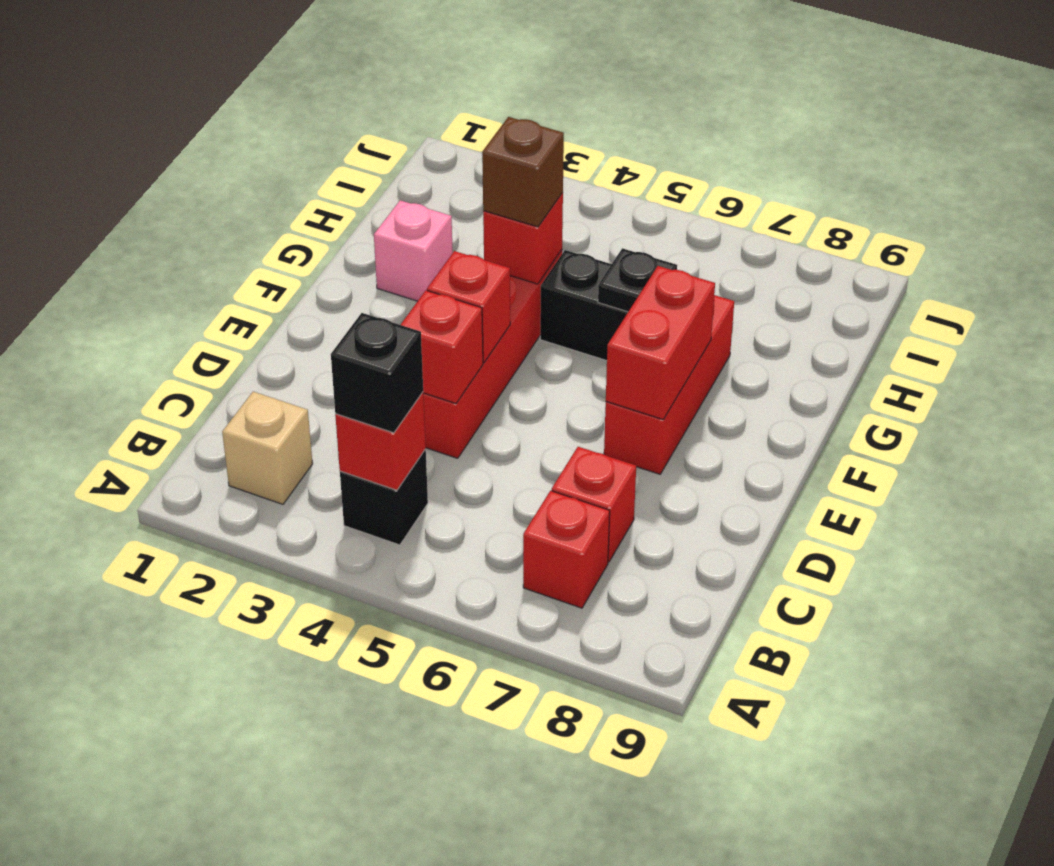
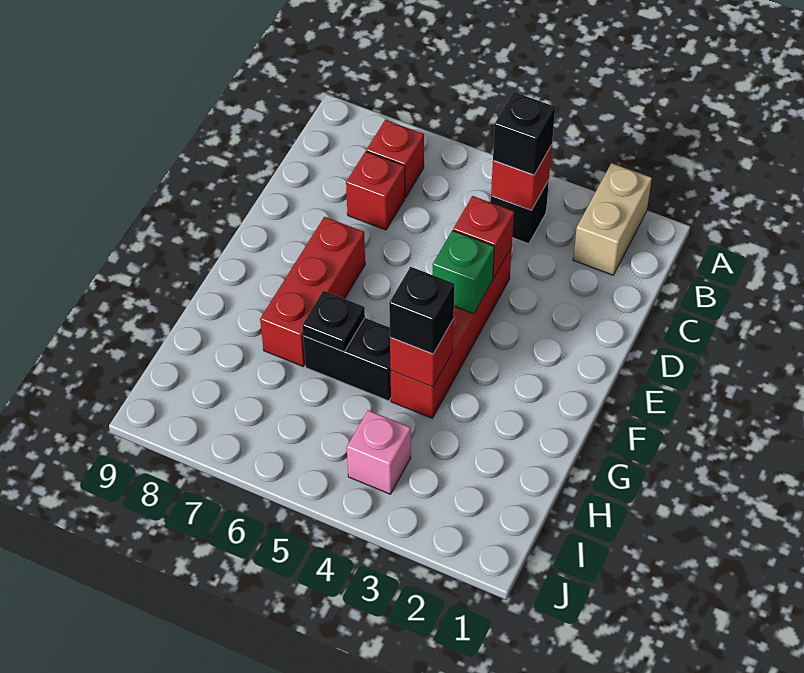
tan 1x1 brick [222,392,313,504] -> tan 1x2 brick [573,163,652,275]
red 1x1 brick [427,251,510,362] -> green 1x1 brick [432,230,494,314]
red 1x2 brick [606,266,715,419] -> none
pink 1x1 brick [374,200,453,301] -> pink 1x1 brick moved to [347,410,411,494]
brown 1x1 brick [482,117,564,227] -> black 1x1 brick [389,267,455,354]

